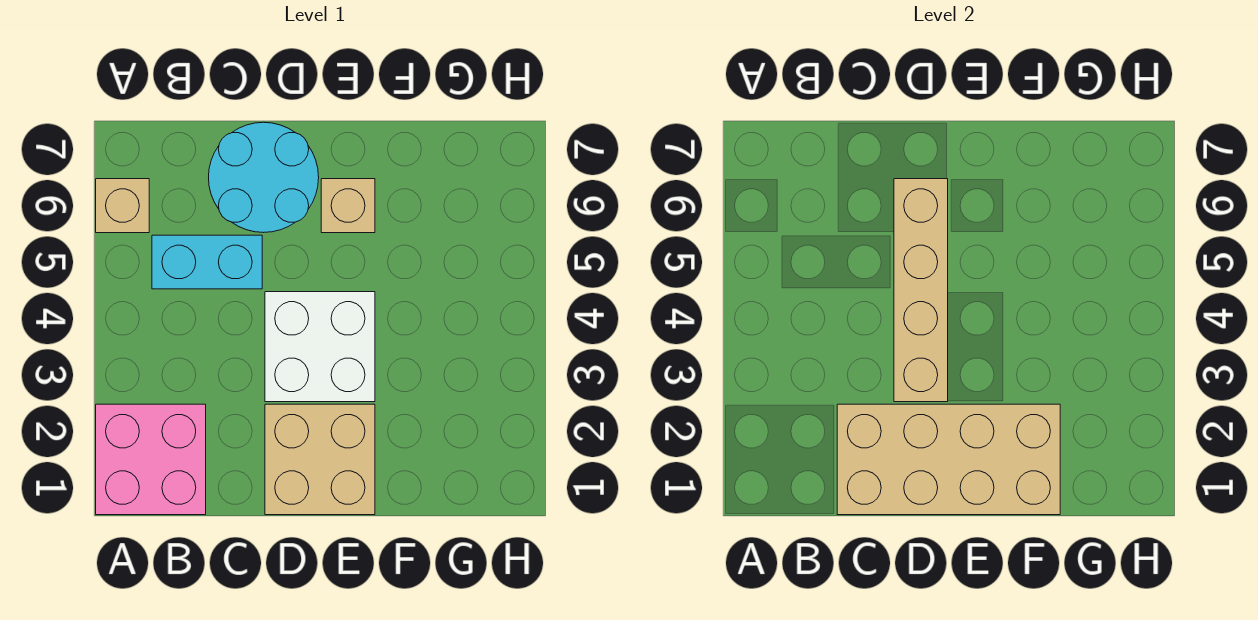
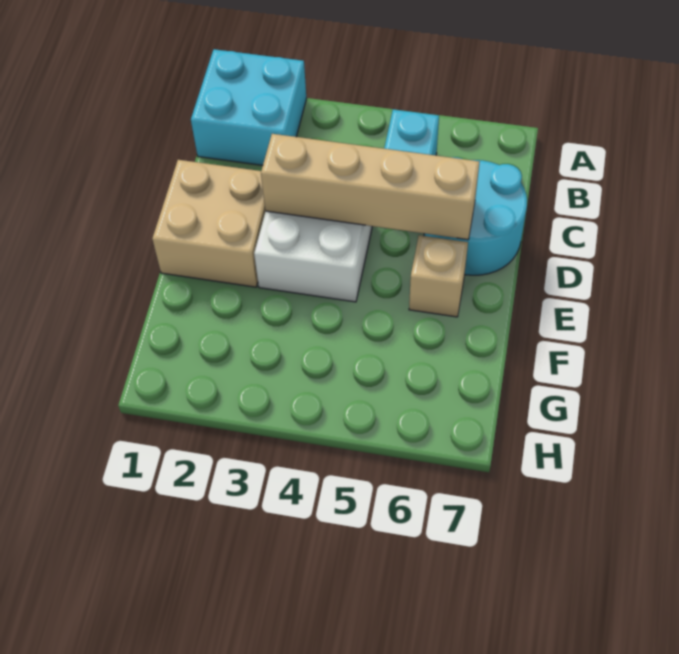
pink 2x2 brick [96,404,206,515] -> cyan 2x2 brick [191,49,306,165]
tan 1x1 brick [96,179,149,233] -> none
tan 2x4 brick [837,404,1060,515] -> none

